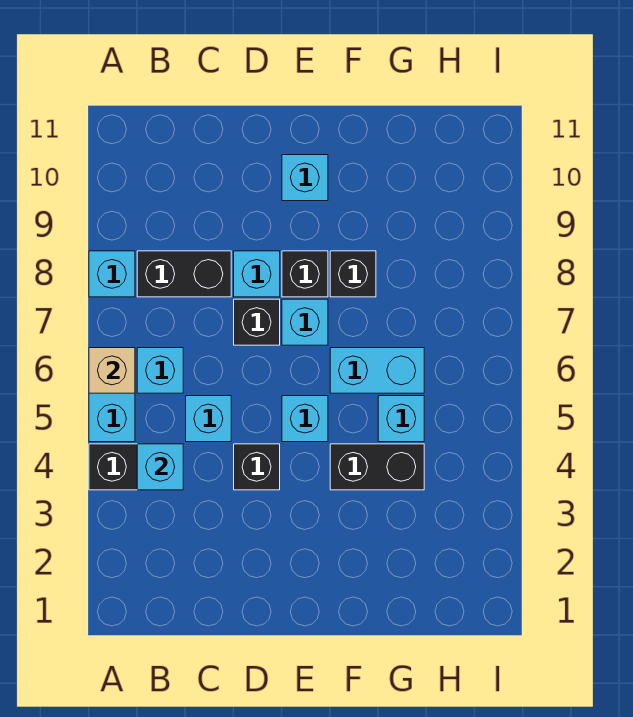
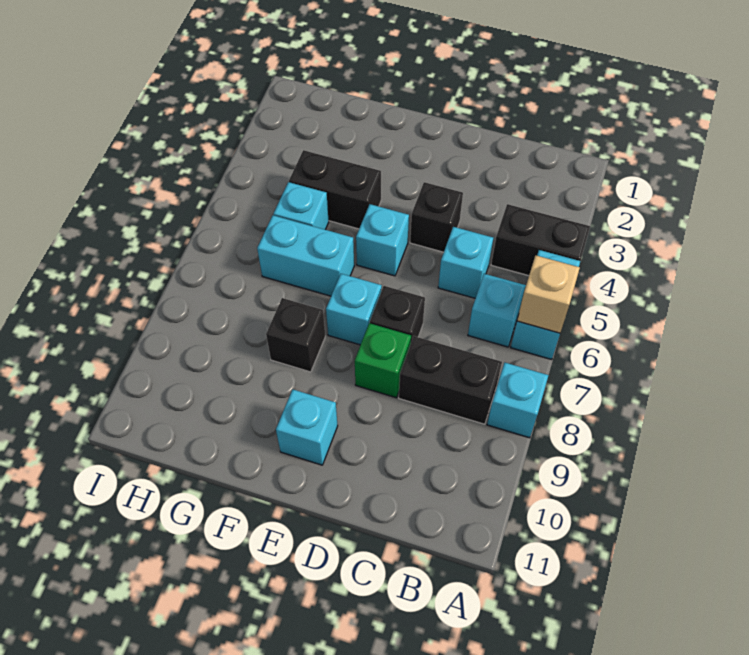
cyan 1x1 brick [137,444,183,490] -> none
cyan 1x1 brick [234,251,280,297] -> green 1x1 brick [355,323,411,398]
black 1x1 brick [282,251,328,297] -> none

